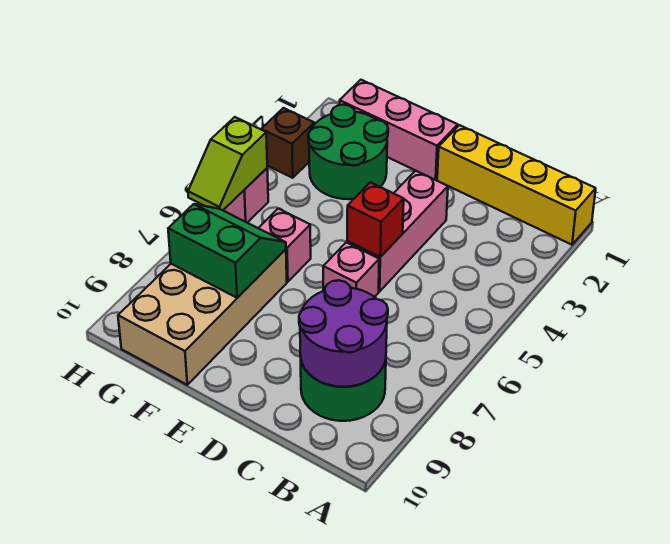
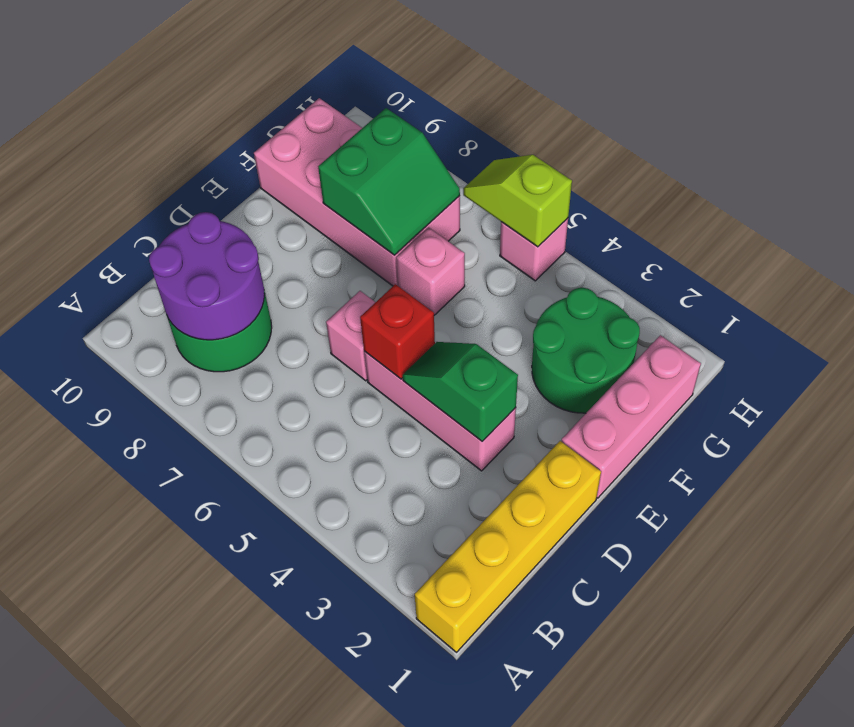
none -> green 1x2 slope [403,342,518,441]
tan 2x4 brick [118,249,287,385] -> pink 2x4 brick [254,98,460,286]
brown 1x1 brick [261,108,314,178] -> none

